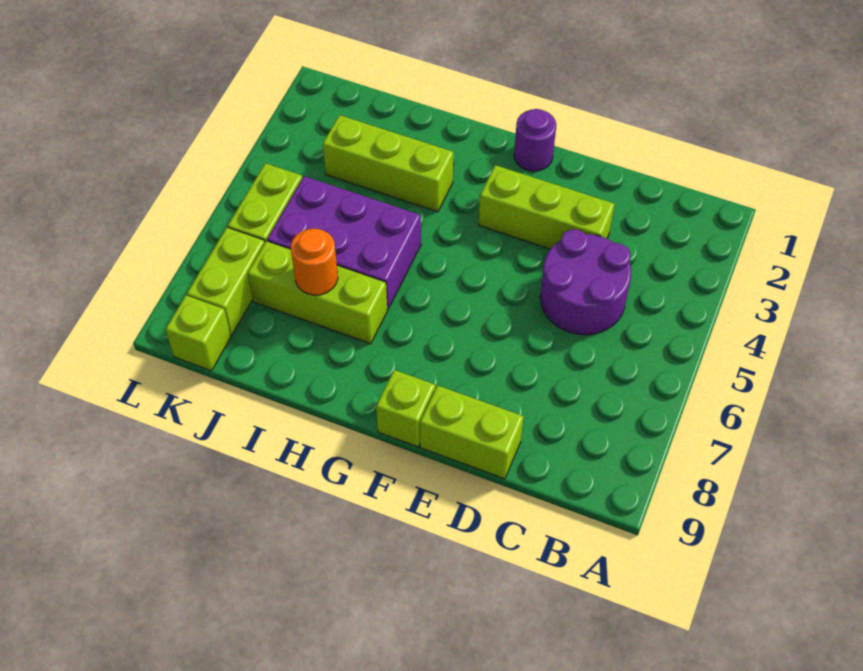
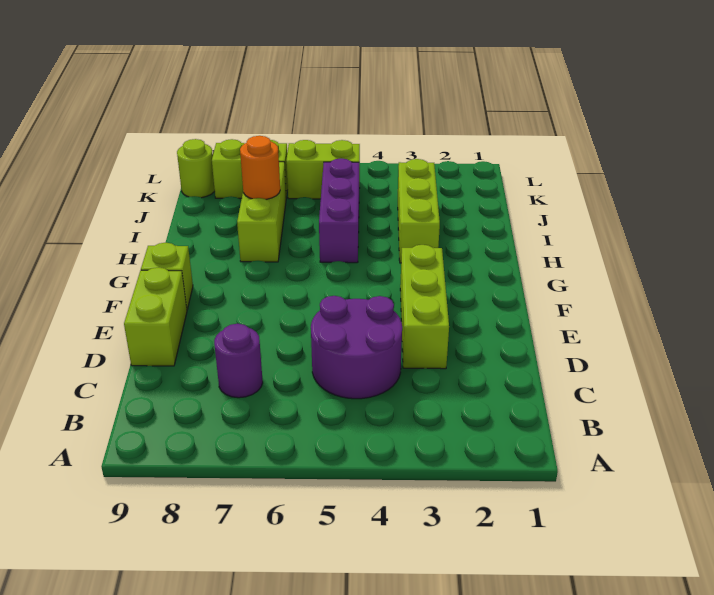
purple 1x1 round brick [514,109,556,171] -> purple 1x1 round brick moved to [214,324,263,398]
purple 2x3 brick [267,176,421,309] -> purple 1x3 brick [319,158,359,263]
lime 1x1 brick [165,295,231,371] -> lime 1x1 round brick [177,139,215,198]

